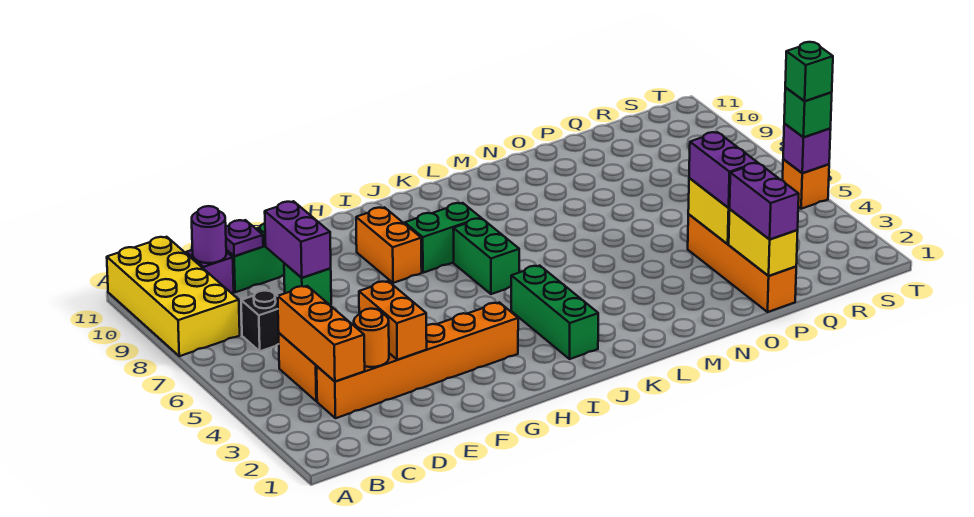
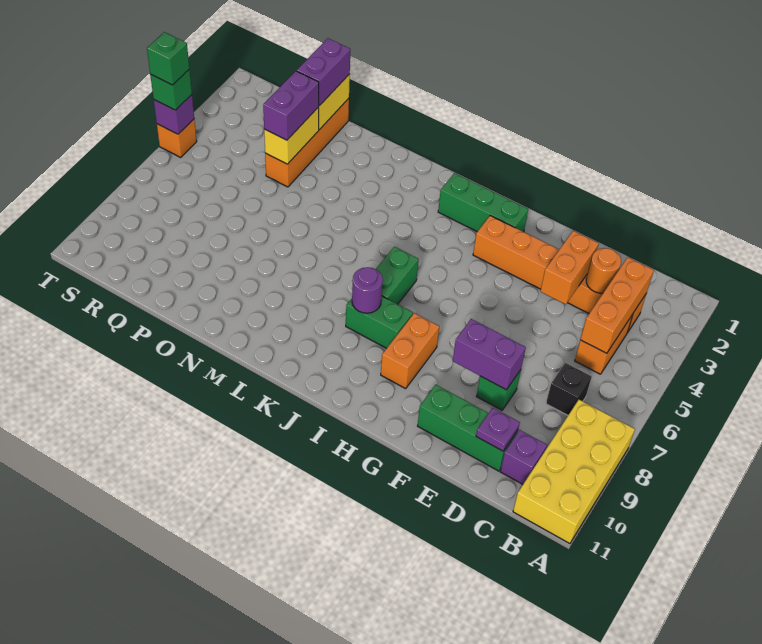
purple 1x1 round brick [192,206,226,263] -> purple 1x1 round brick moved to [352,267,383,313]
purple 1x2 brick [265,201,331,278] -> purple 1x2 brick turned to [453,319,526,390]
green 1x3 brick [511,266,598,359] -> green 1x3 brick turned to [438,173,528,232]

